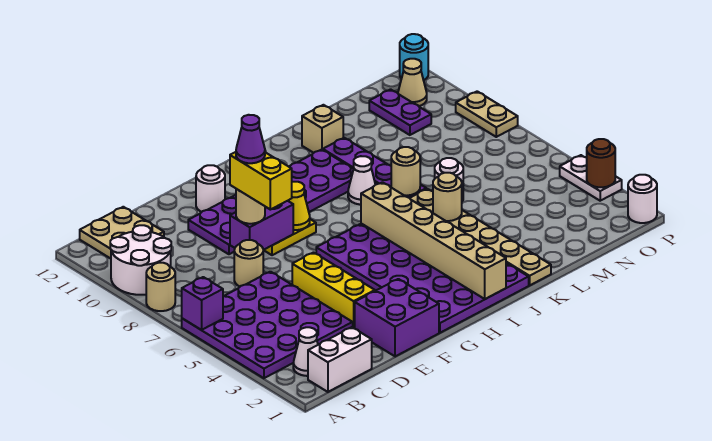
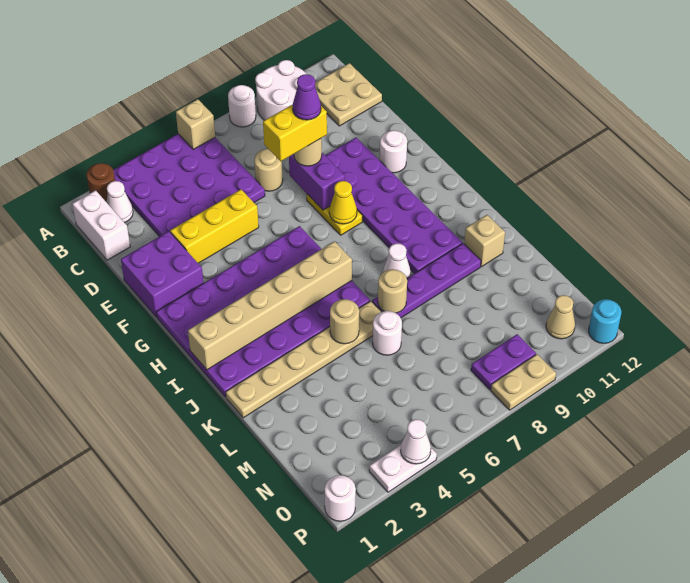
purple 1x1 brick [182,277,223,330] -> tan 1x1 brick [176,99,215,149]
tan 1x1 round brick [146,263,175,311] -> white 1x1 round brick [228,85,256,127]
purple 1x2 plate [369,89,431,135] -> purple 1x2 plate moved to [471,334,536,389]
brown 1x1 round brick [587,139,615,187] -> brown 1x1 round brick moved to [86,163,115,202]
none -> white 1x1 cone [401,419,431,464]

